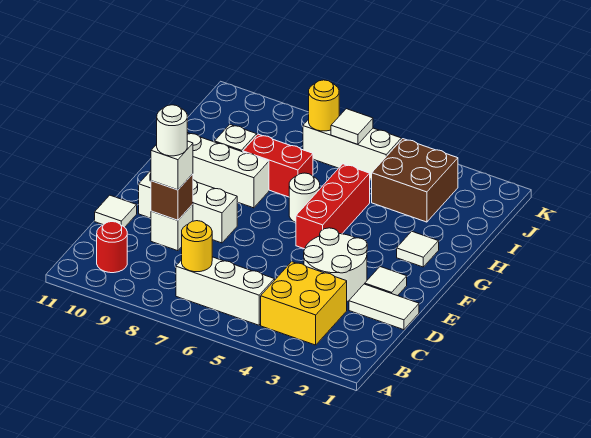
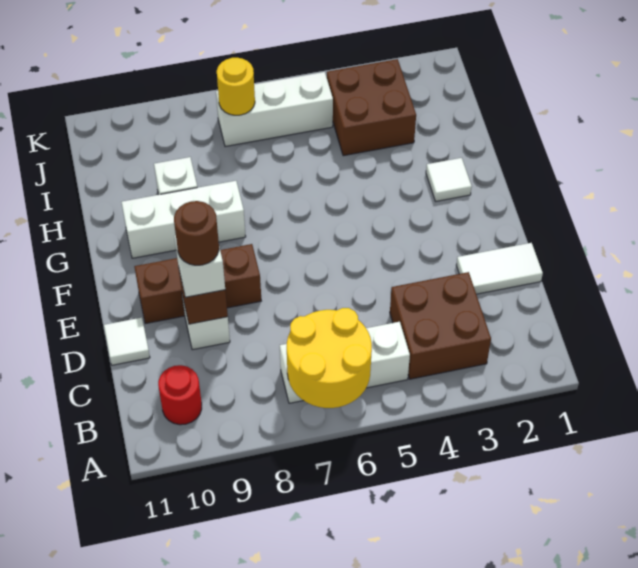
yellow 2x2 brick [261,262,347,345] -> brown 2x2 brick [390,272,491,379]
yellow 1x1 round brick [182,221,212,272] -> yellow 2x2 round brick [287,308,372,408]
white 2x2 round brick [304,228,367,301] -> none
white 1x1 round brick [157,105,187,156] -> brown 1x1 round brick [174,201,219,265]
white 1x1 tile [365,267,407,296] -> none
white 1x3 brick [139,171,238,243] -> brown 1x3 brick [134,244,261,324]
red 1x3 brick [296,164,370,249] -> none
white 1x1 round brick [289,173,320,222] -> none
red 1x2 brick [243,134,313,197] -> none
white 1x1 tile [331,109,373,145] -> none

